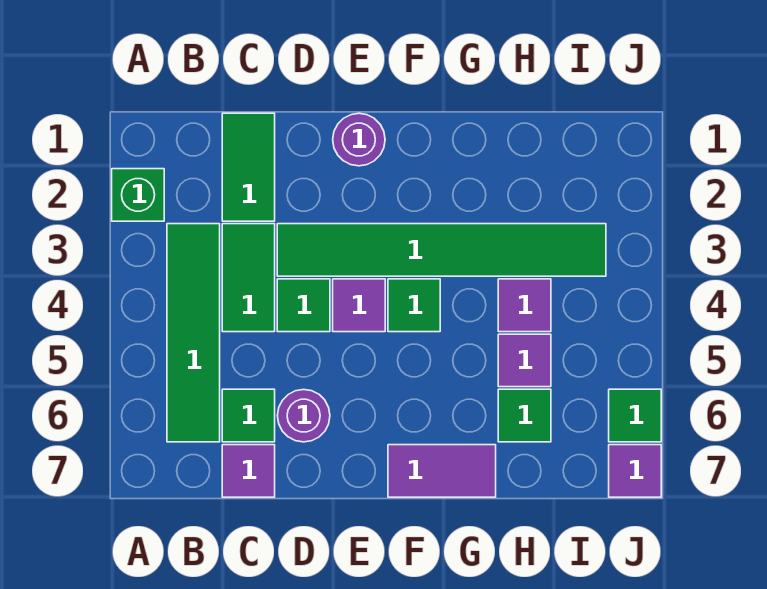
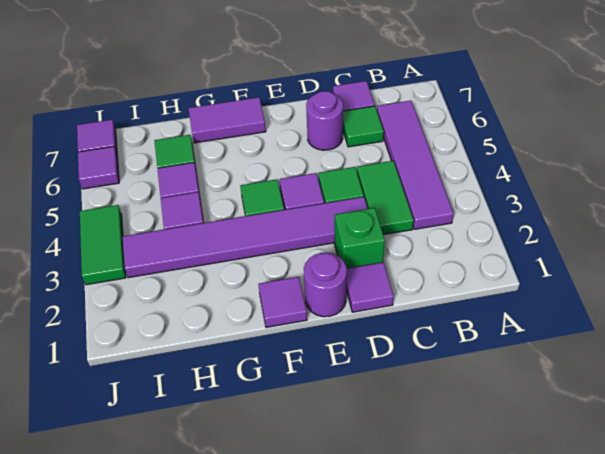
green 1x1 brick [112,169,164,221] -> green 1x1 brick moved to [335,208,385,268]
green 1x4 tile [167,224,220,442] -> purple 1x4 tile [377,101,454,229]
green 1x2 tile [222,113,275,221] -> green 1x2 tile moved to [80,205,126,285]
none -> purple 1x1 tile [346,262,394,312]
green 1x6 tile [277,224,606,276] -> purple 1x6 tile [123,197,368,278]
none -> purple 1x1 tile [258,277,307,327]
green 1x1 tile [609,389,661,442] -> purple 1x1 tile [78,146,119,189]

